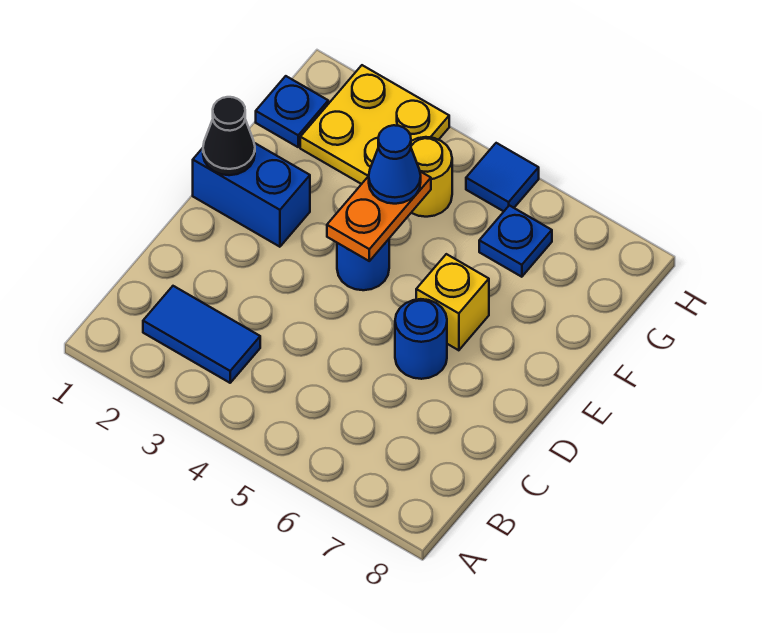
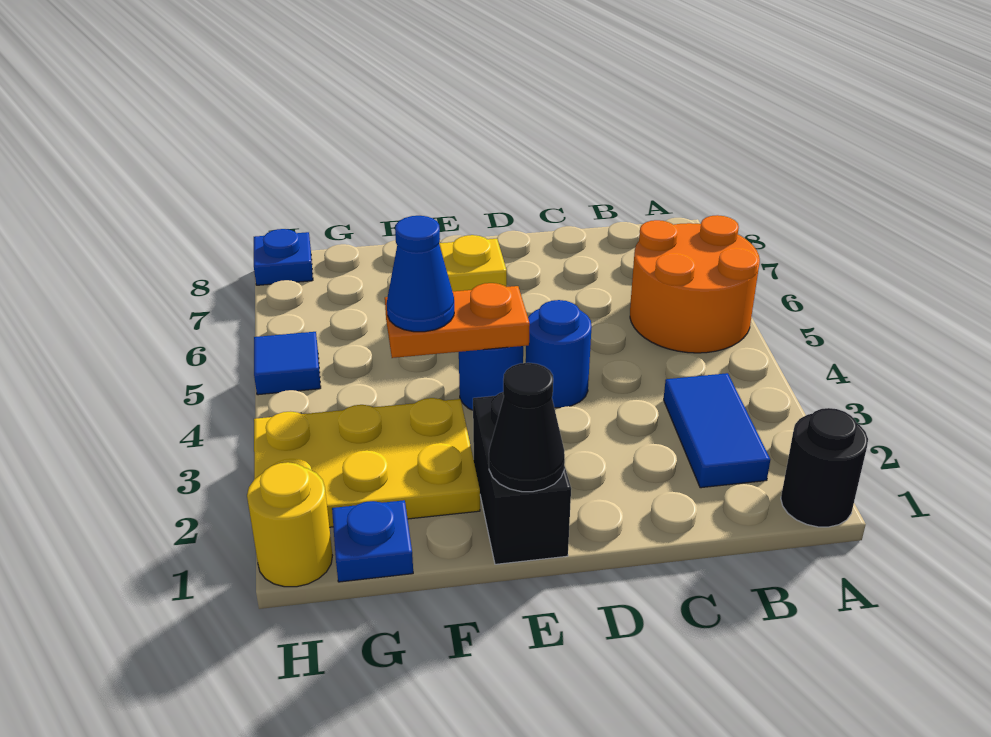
none -> black 1x1 round brick [781,408,868,527]
none -> orange 2x2 round brick [630,215,760,353]
blue 1x1 round brick [395,299,447,379] -> blue 1x1 round brick moved to [526,300,592,408]
blue 1x2 brick [193,143,310,247] -> black 1x2 brick [473,392,571,564]
yellow 2x2 plate [300,65,449,184] -> yellow 2x3 plate [254,398,480,527]
yellow 1x1 round brick [411,137,452,217] -> yellow 1x1 round brick moved to [247,462,332,587]
blue 1x1 plate [479,205,552,277] -> blue 1x1 plate moved to [254,229,313,285]

